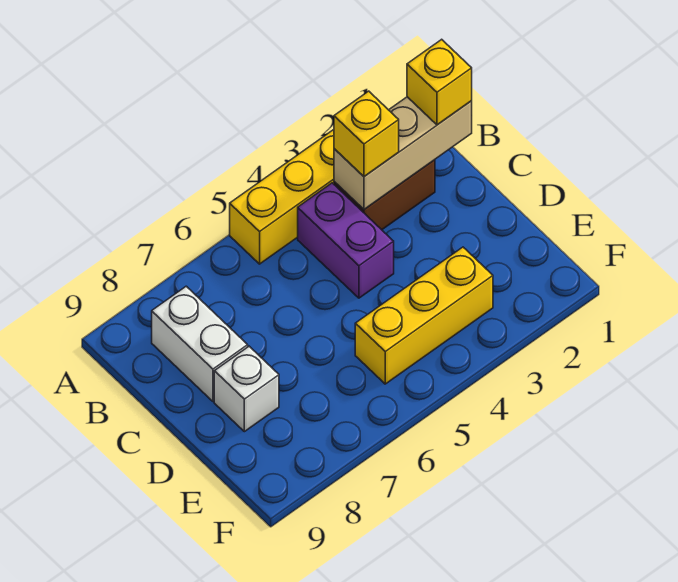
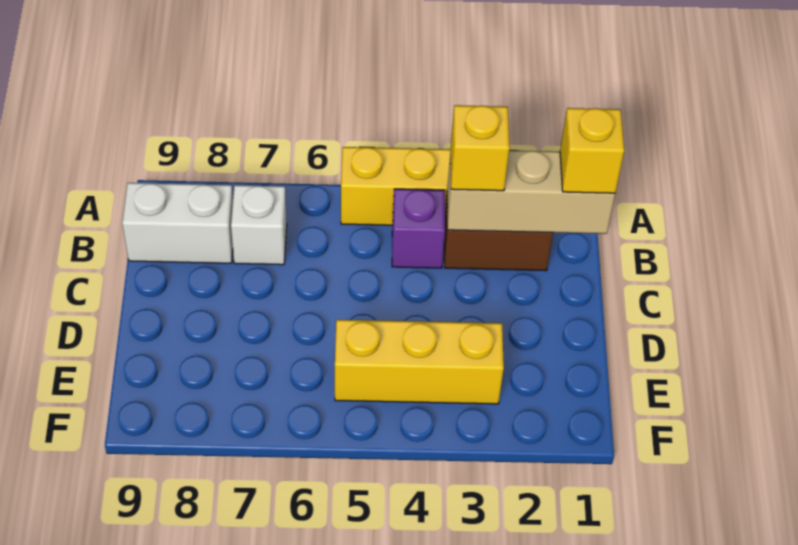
purple 1x2 brick [298,183,394,298] -> purple 1x1 brick [392,189,445,268]
white 1x2 brick [152,286,248,401] -> white 1x2 brick turned to [122,183,233,263]
white 1x1 brick [214,346,279,432] -> white 1x1 brick moved to [231,185,287,265]

